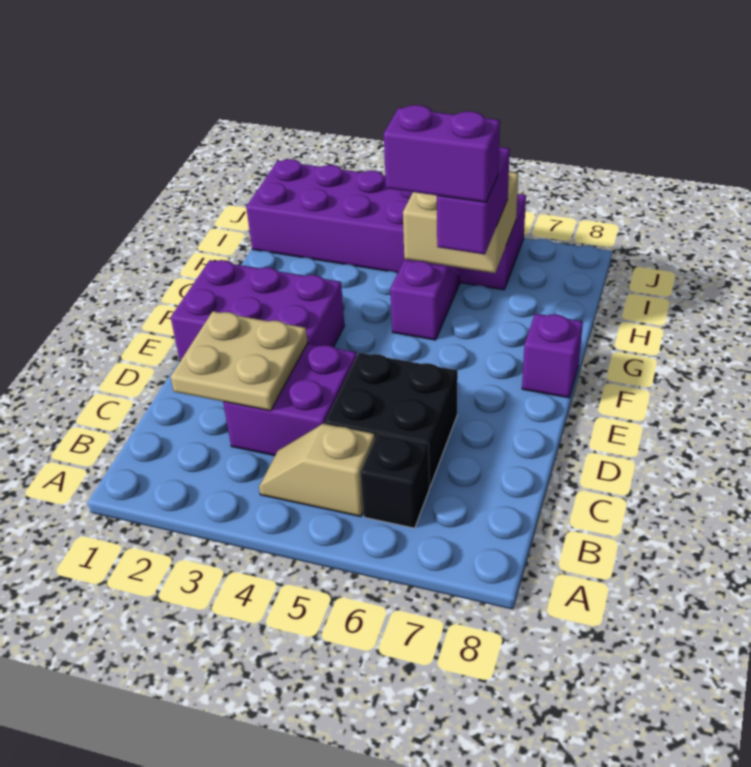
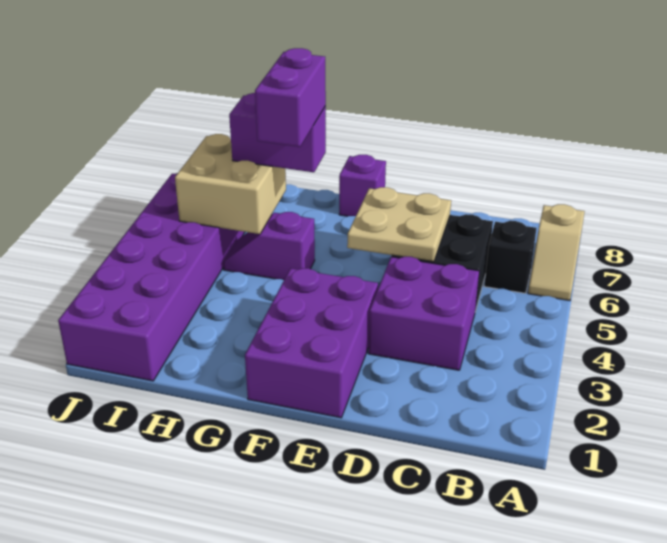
tan 1x2 slope [259,424,375,517] -> tan 1x2 slope moved to [528,204,585,301]
tan 2x2 plate [171,311,308,411] -> tan 2x2 plate moved to [347,187,451,262]

